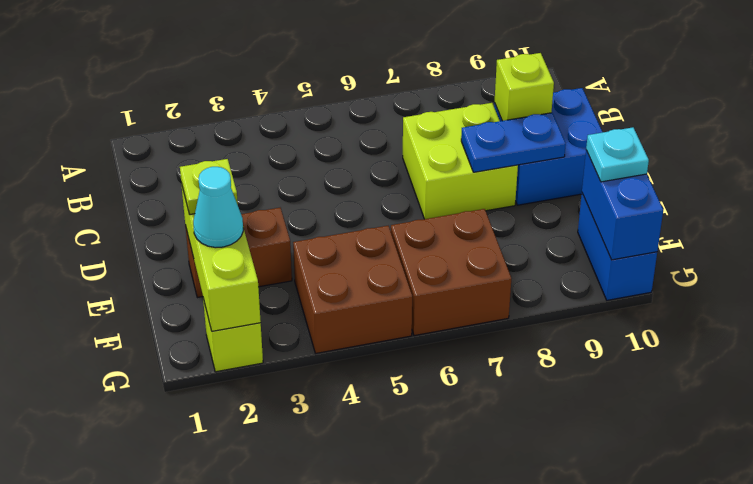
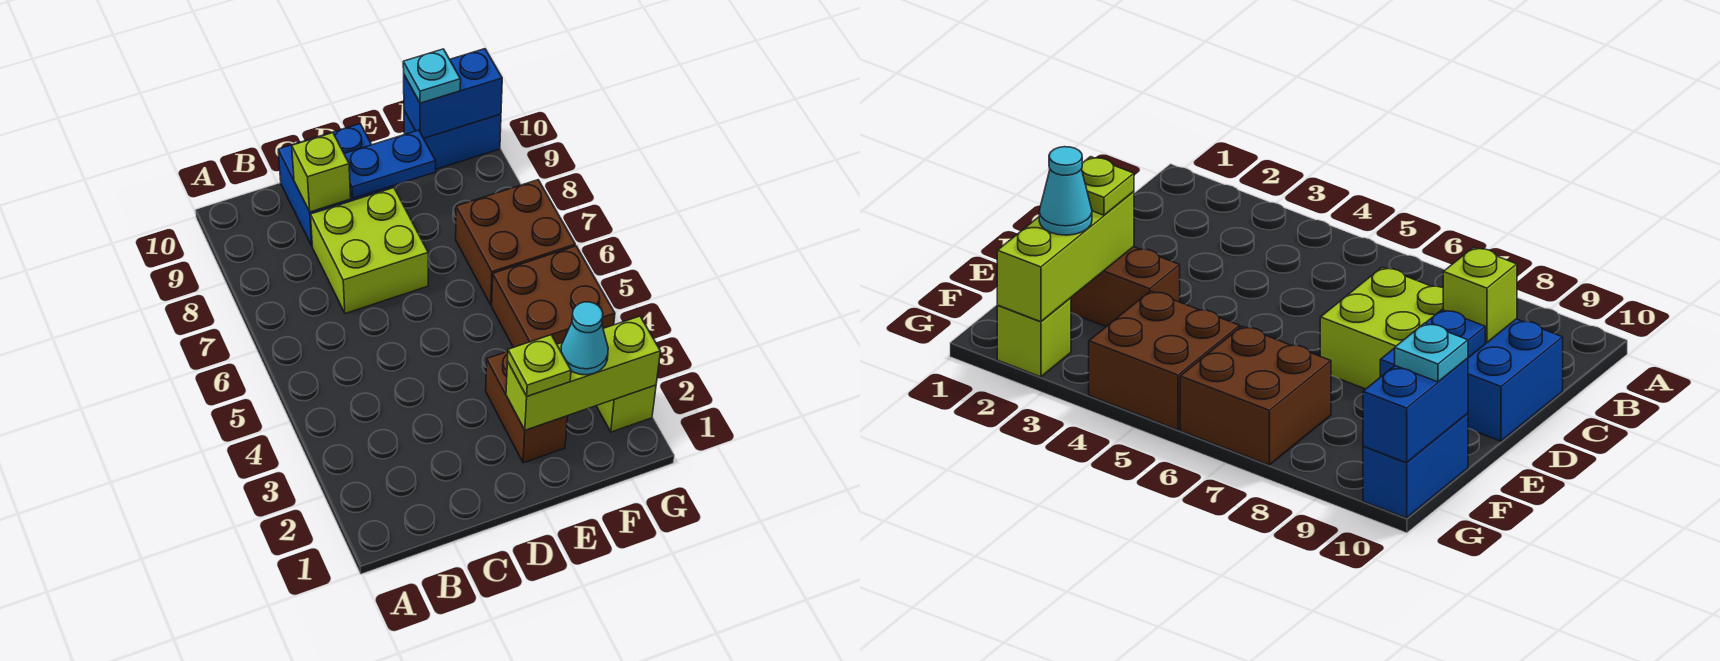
blue 1x2 plate [461,113,566,172] -> blue 1x2 plate turned to [344,130,436,198]

